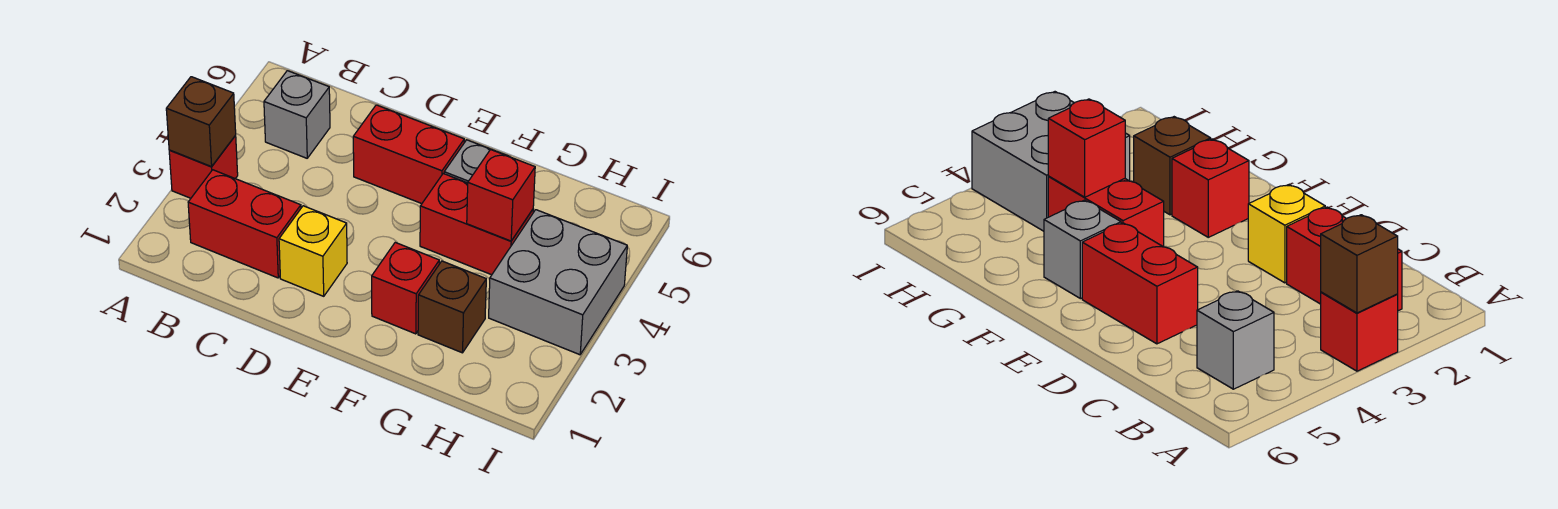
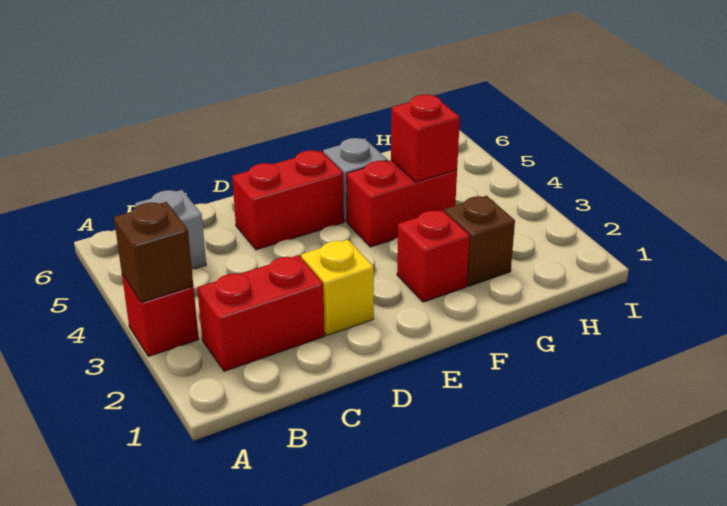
grey 2x2 brick [489,210,627,355] -> none

